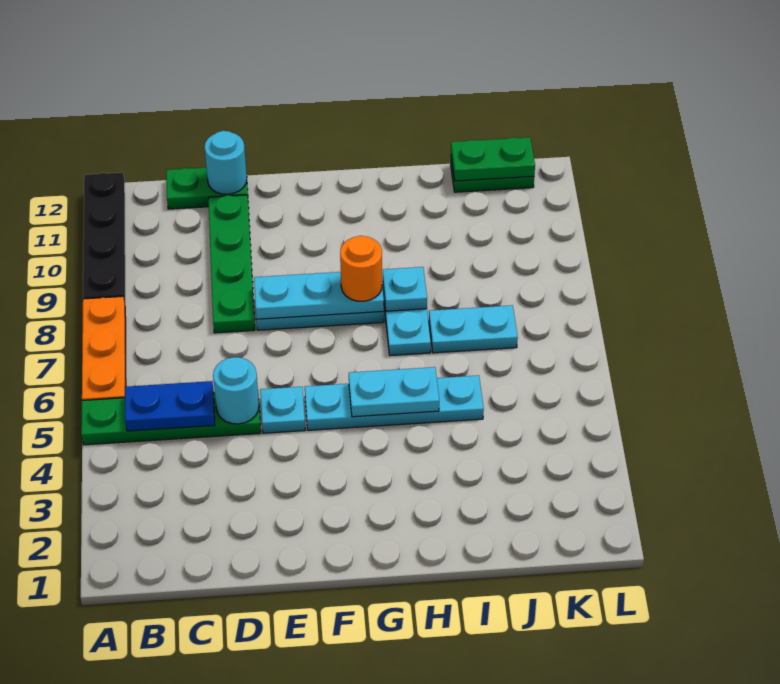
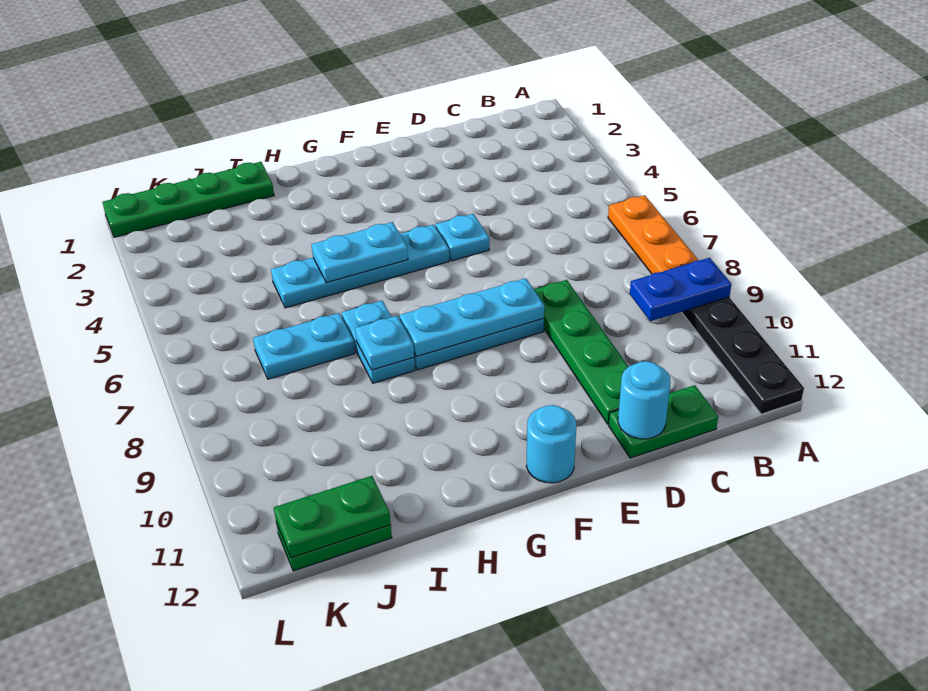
green 1x4 plate [81,392,261,445] -> green 1x4 plate moved to [102,162,274,237]
blue 1x2 plate [125,381,215,431] -> blue 1x2 plate moved to [630,258,731,321]
cyan 1x1 round brick [213,357,259,424] -> cyan 1x1 round brick moved to [526,405,576,483]
orange 1x1 round brick [340,236,382,301] -> none

